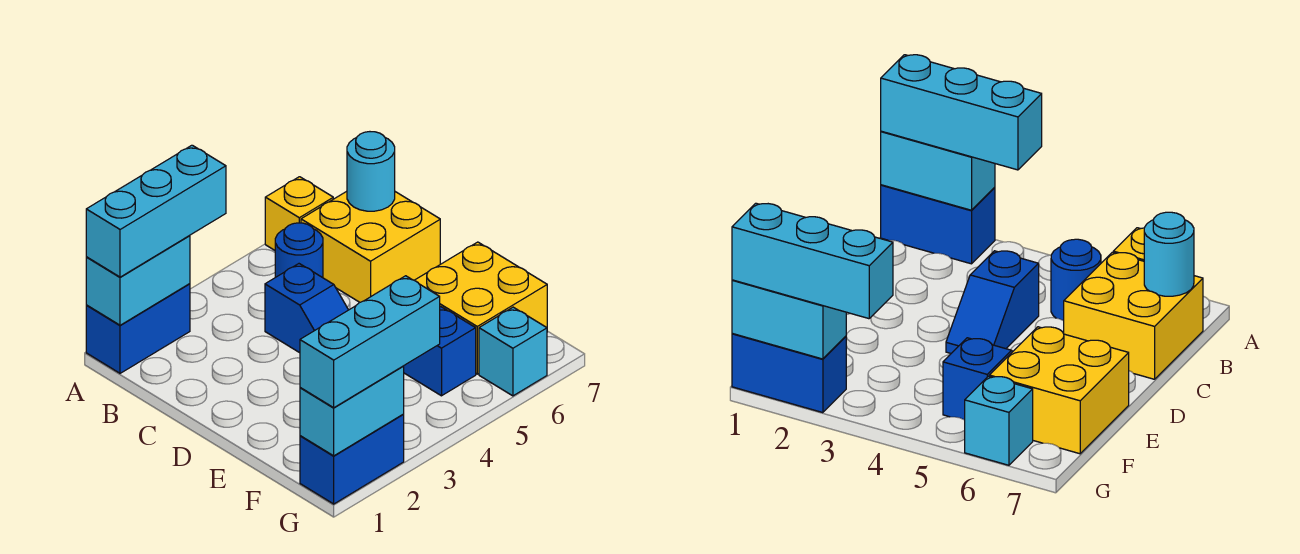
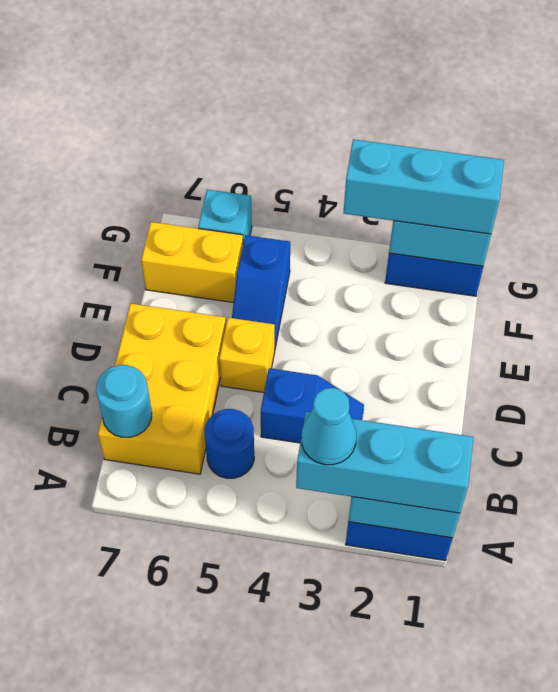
none -> cyan 1x1 cone [301,388,356,465]
yellow 1x1 brick [265,177,333,250] -> yellow 1x1 brick moved to [219,318,275,392]
yellow 2x2 brick [301,191,440,302] -> yellow 2x3 brick [98,304,226,474]
blue 1x2 slope [265,264,348,353] -> blue 1x2 slope turned to [261,368,364,443]
yellow 2x2 brick [415,242,547,374] -> yellow 1x2 brick [141,222,243,303]

